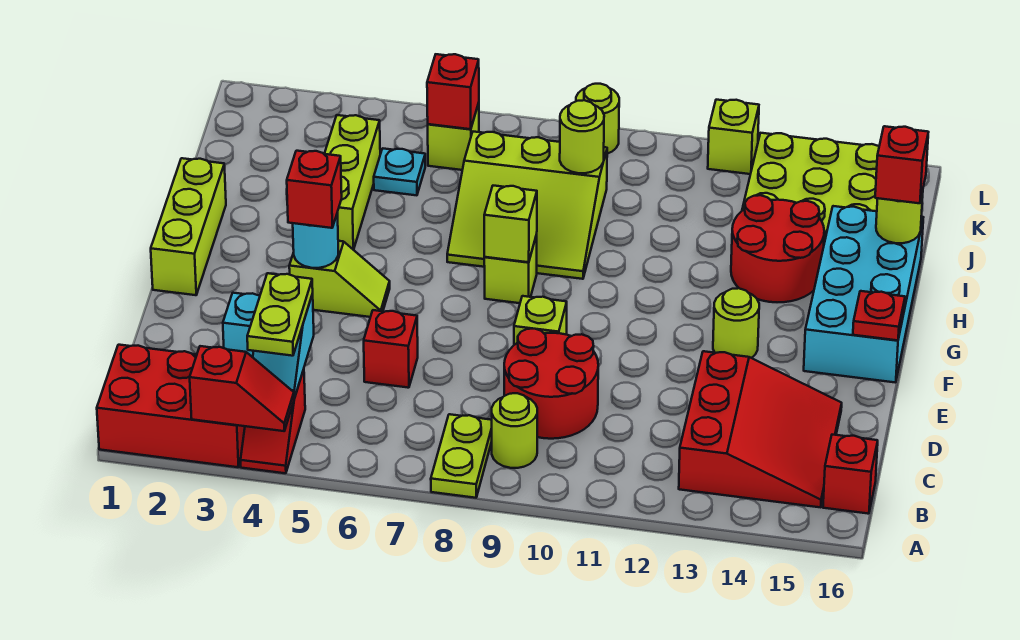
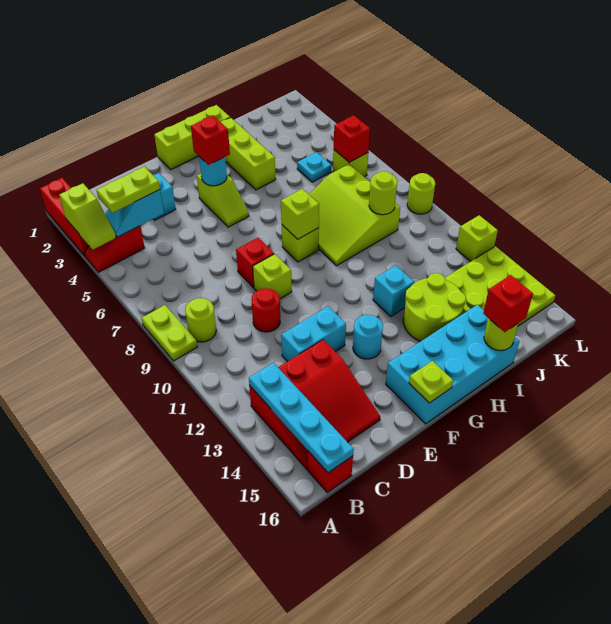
red 2x3 brick [97,345,245,467] -> red 1x3 brick [40,178,89,256]
red 1x2 slope [190,346,294,431] -> lime 1x2 slope [59,183,116,249]
lime 1x2 plate [431,414,492,498] -> lime 1x2 plate turned to [142,305,197,361]
none -> cyan 1x4 plate [249,363,354,473]
red 2x2 round brick [504,329,598,439] -> red 1x1 round brick [251,288,280,332]
red 1x1 brick [364,310,418,388] -> red 1x1 brick moved to [236,238,274,287]
none -> cyan 1x2 brick [281,306,346,362]
lime 1x1 round brick [713,288,759,358] -> cyan 1x1 round brick [353,315,383,359]
red 1x1 plate [853,291,905,340] -> lime 1x1 plate [409,361,453,403]
lime 1x3 brick [324,115,380,250] -> lime 1x3 brick turned to [221,118,276,190]
none -> cyan 1x1 brick [373,266,414,316]
red 2x2 round brick [731,195,824,302] -> lime 2x2 round brick [403,273,466,342]

